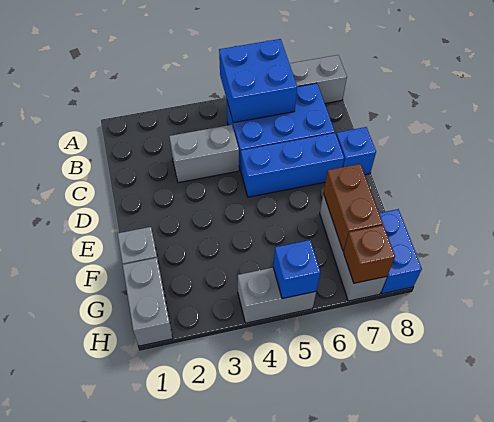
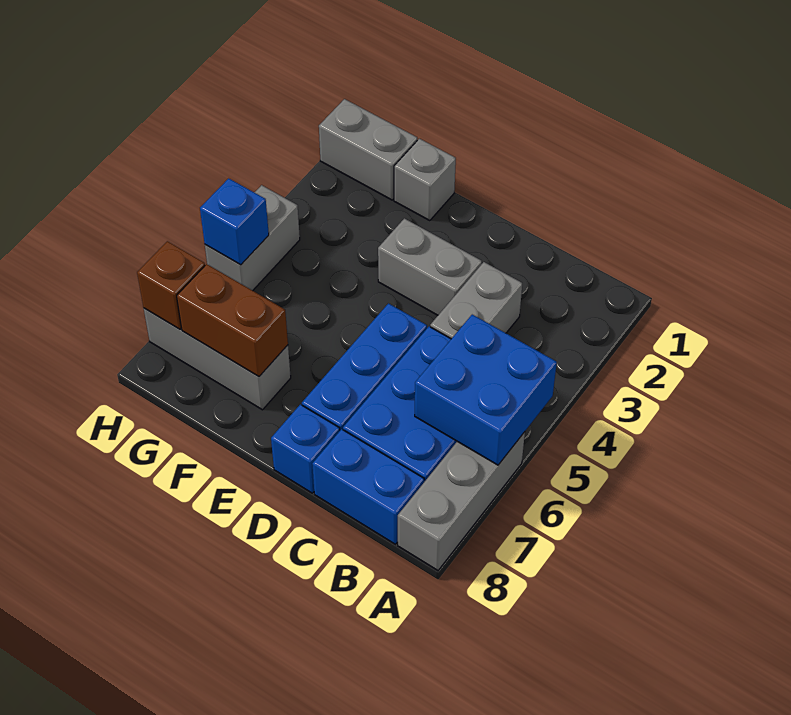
none -> grey 1x2 brick [378,218,482,315]
blue 1x2 brick [379,209,422,294] -> blue 1x2 brick moved to [312,429,424,544]

